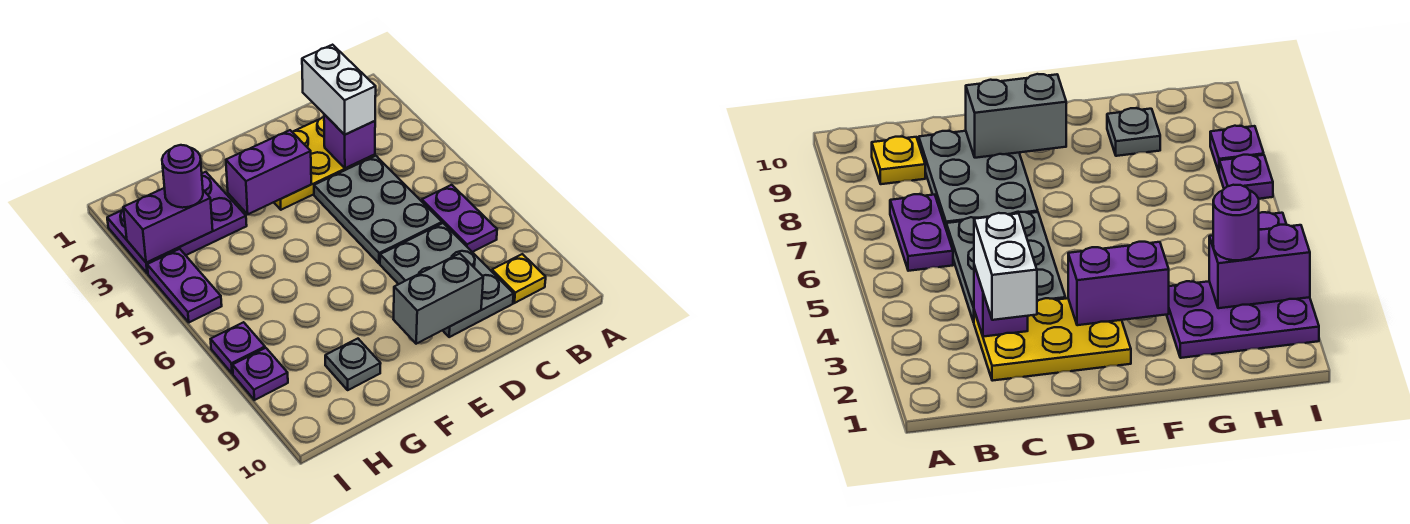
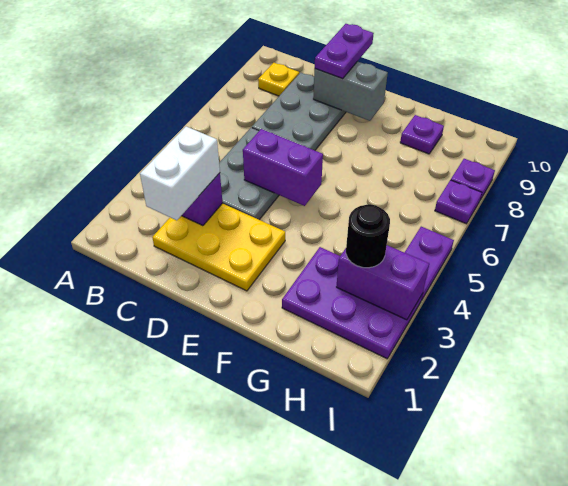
purple 1x2 plate [422,185,497,252] -> purple 1x2 plate moved to [315,24,374,79]
purple 1x2 brick [226,130,311,214] -> purple 1x2 brick moved to [243,129,323,206]
grey 1x1 plate [325,339,381,390] -> purple 1x1 plate [400,115,444,154]
purple 1x1 round brick [162,145,203,208] -> black 1x1 round brick [346,204,390,268]

